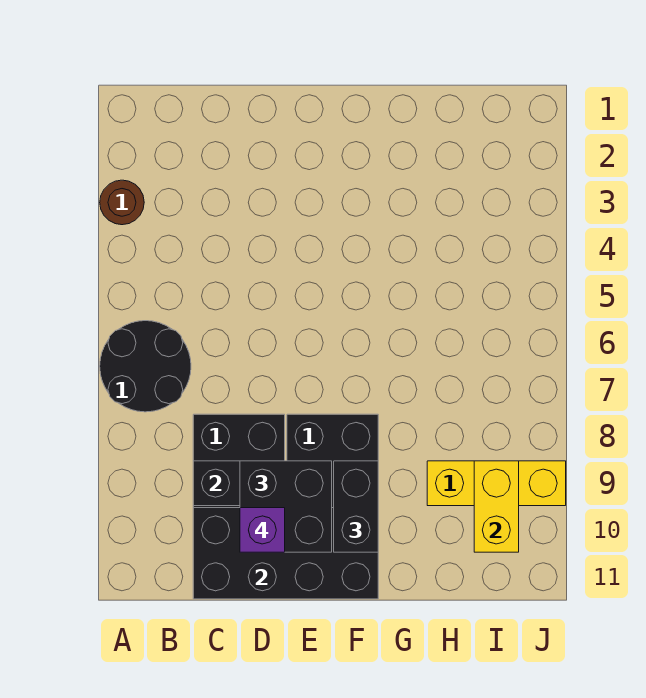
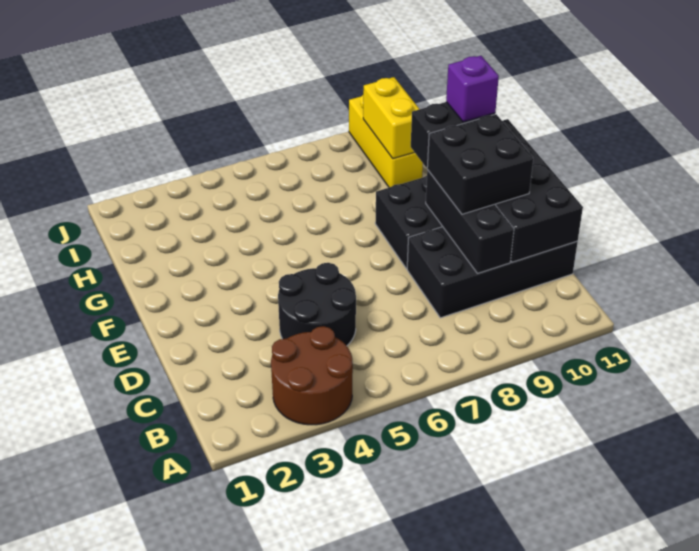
brown 1x1 round brick [100,180,144,225] -> brown 2x2 round brick [271,326,353,425]
black 2x2 round brick [100,321,191,412] -> black 2x2 round brick moved to [278,263,356,346]
purple 1x1 brick [240,508,285,552] -> purple 1x1 brick moved to [446,56,499,122]
yellow 1x2 brick [474,461,519,552] -> yellow 1x2 brick turned to [363,77,419,159]

